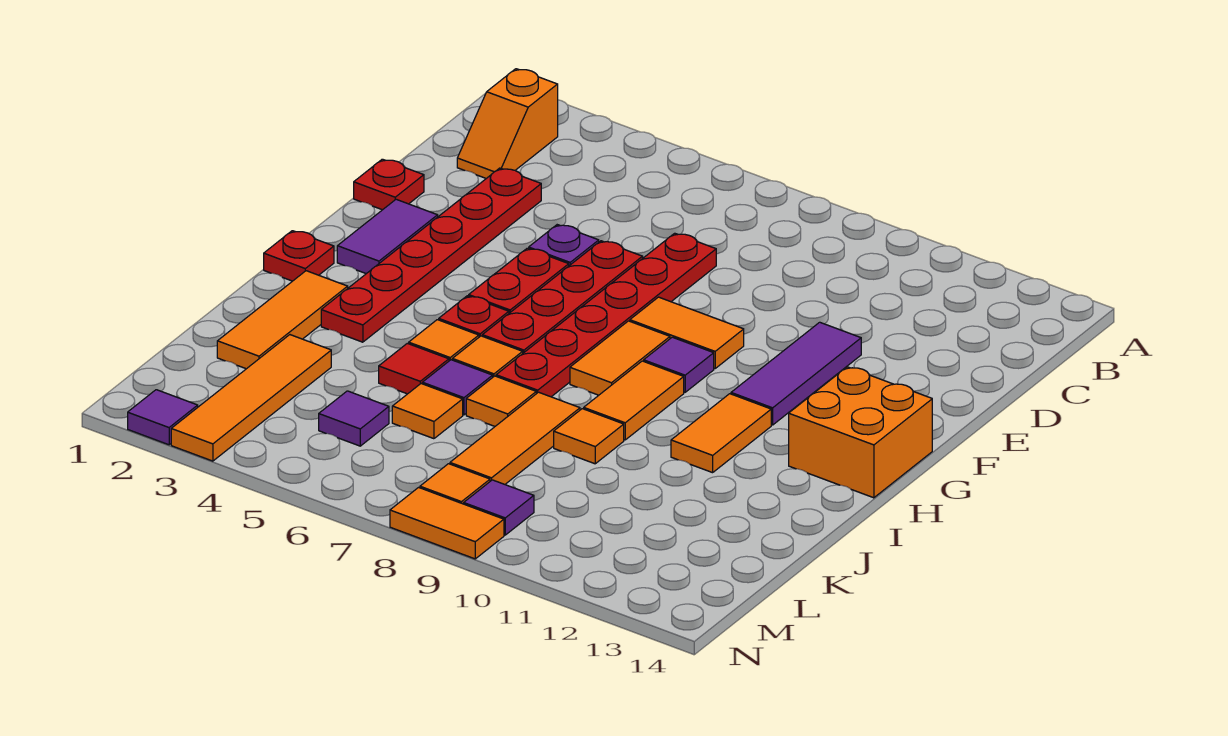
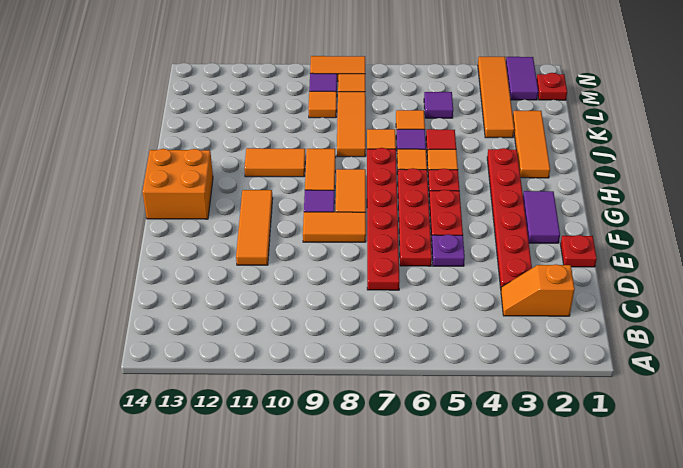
orange 1x2 slope [457,69,558,178] -> orange 1x2 slope turned to [501,264,575,316]
purple 1x3 tile [731,322,861,425] -> orange 1x3 tile [236,190,273,265]
red 1x1 plate [264,231,334,281] -> red 1x1 plate moved to [537,73,567,100]
orange 1x2 tile [671,394,771,473] -> orange 1x2 tile turned to [244,148,305,177]
orange 1x1 tile [554,409,624,464] -> orange 1x1 tile moved to [308,91,337,118]
purple 1x1 tile [128,390,198,445] -> purple 1x2 tile [506,57,538,100]

